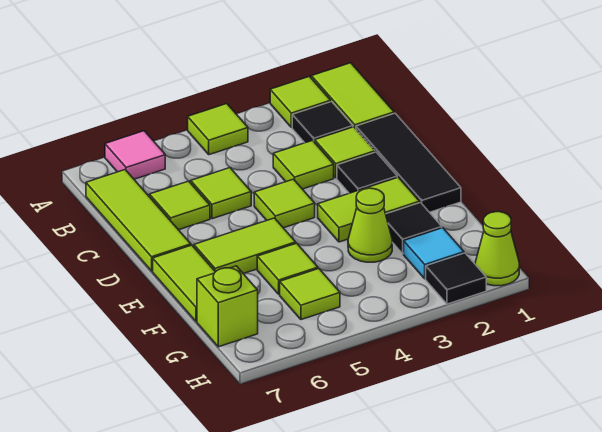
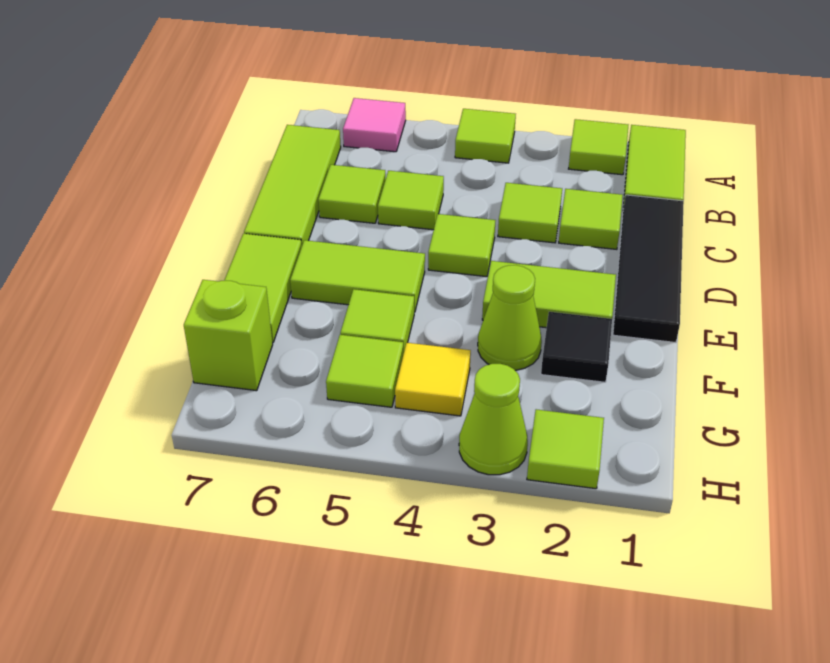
black 1x1 tile [292,102,353,143] -> none
black 1x1 tile [337,152,397,193] -> none
cyan 1x1 tile [404,228,464,279] -> none
none -> yellow 1x1 tile [395,343,471,416]
lime 1x1 cone [475,212,519,286] -> lime 1x1 cone moved to [459,364,528,475]
black 1x1 tile [426,253,486,304] -> lime 1x1 tile [527,409,604,489]

